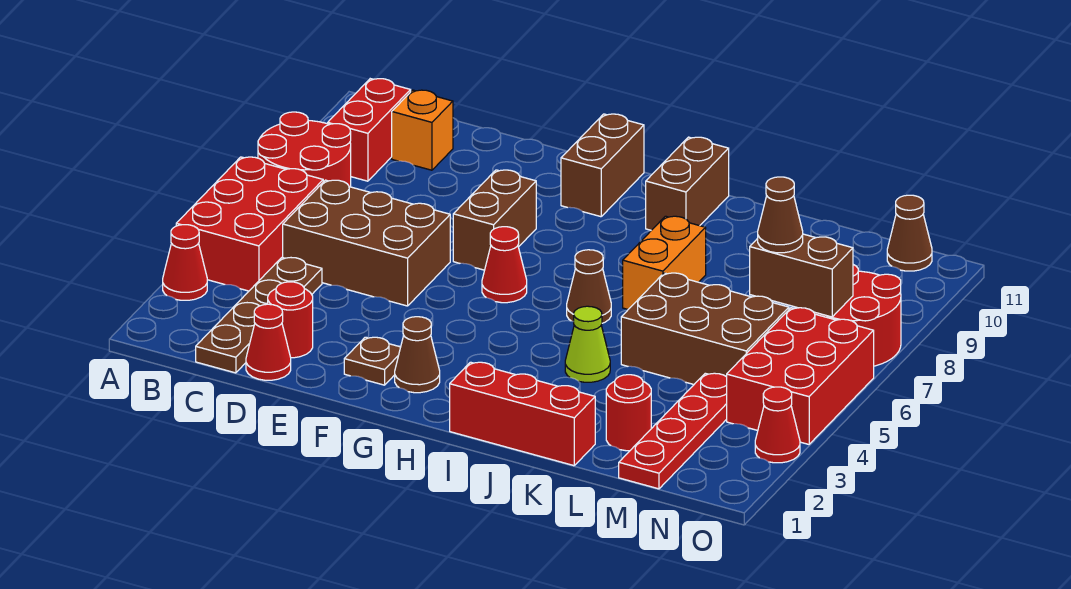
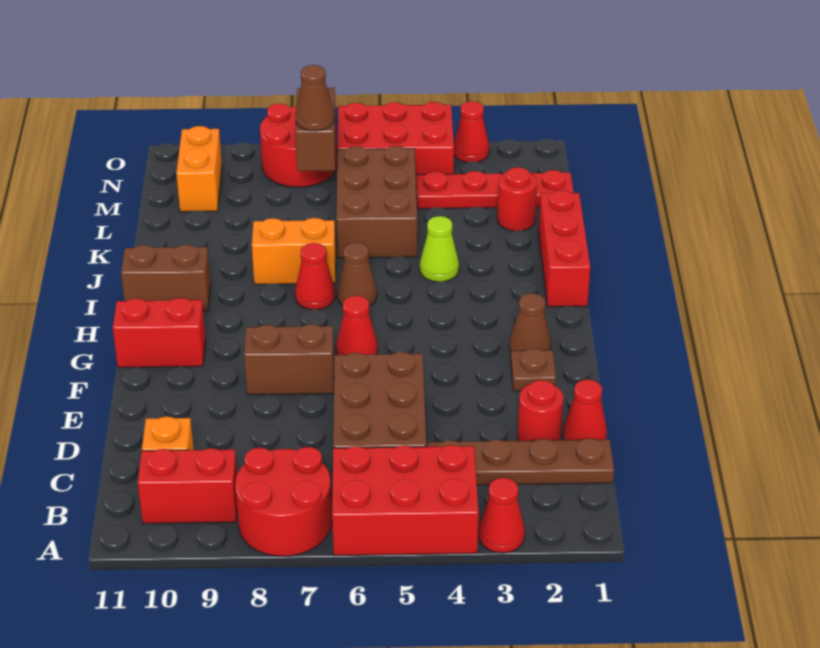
brown 1x2 brick [561,114,644,217] -> red 1x2 brick [113,298,206,368]
none -> red 1x1 cone [295,243,335,310]
none -> orange 1x2 brick [176,126,222,212]
brown 1x1 cone [887,195,932,271] -> none

